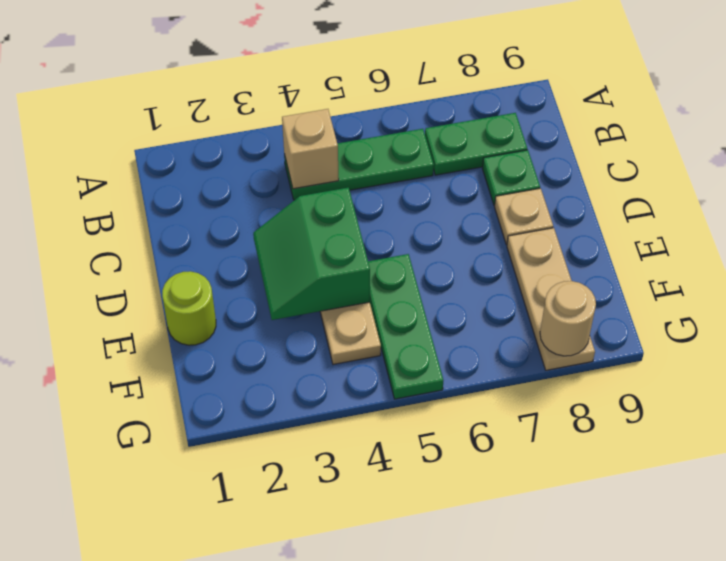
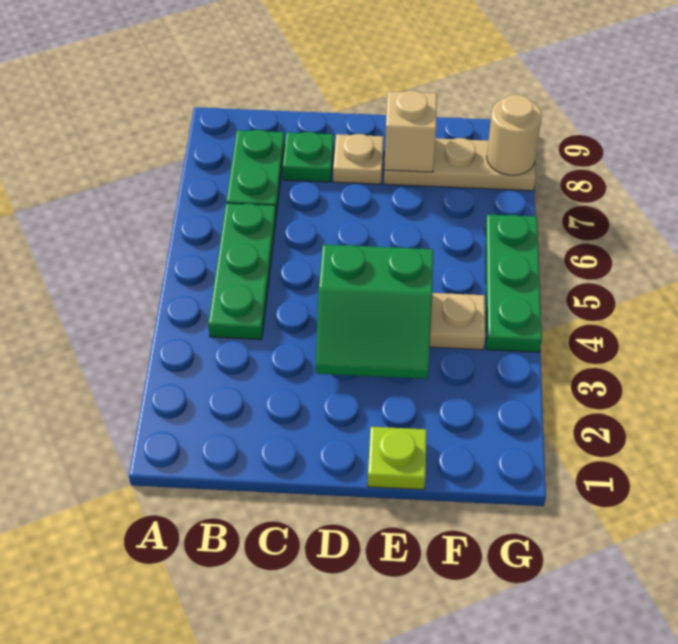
tan 1x1 brick [282,109,339,189] -> tan 1x1 brick moved to [384,91,437,172]
lime 1x1 round brick [162,271,216,345] -> lime 1x1 plate [368,427,427,490]
green 1x3 plate [368,254,443,399] -> green 1x3 plate turned to [485,214,542,352]

